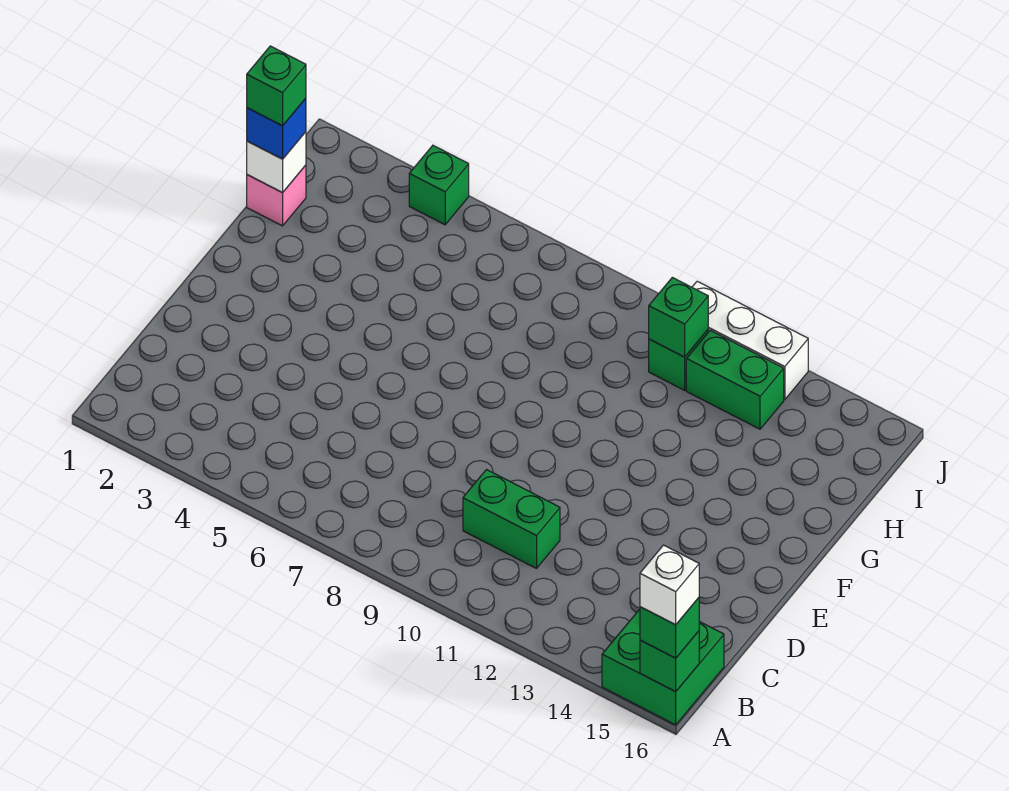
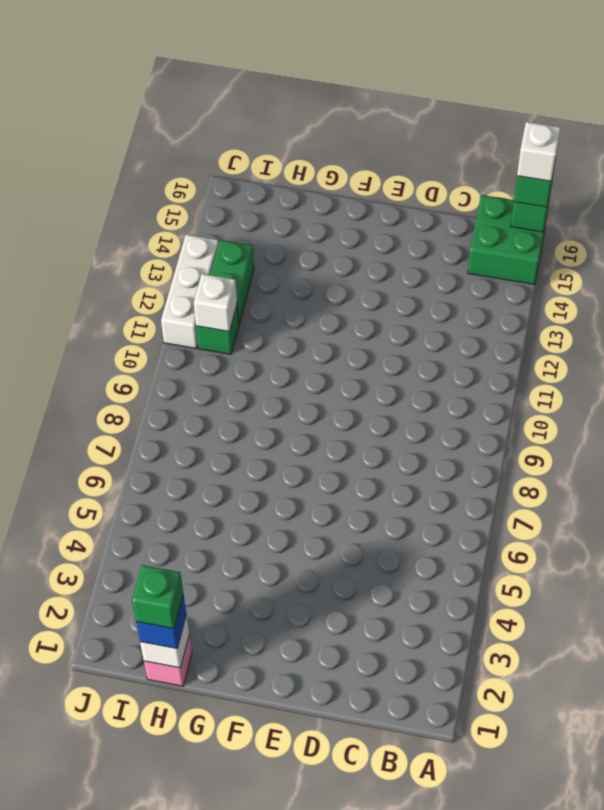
green 1x2 brick [463,470,560,568] -> none
green 1x1 brick [649,277,708,357] -> white 1x1 brick [194,274,237,332]
green 1x1 brick [409,146,469,225] -> none

